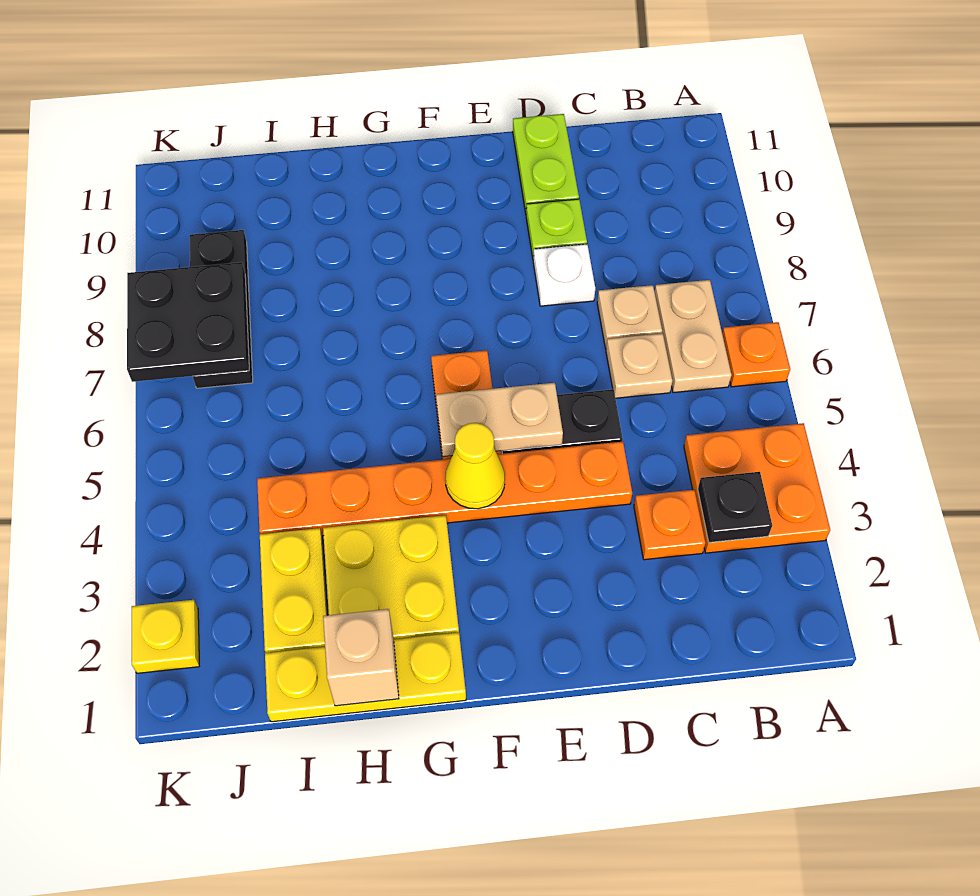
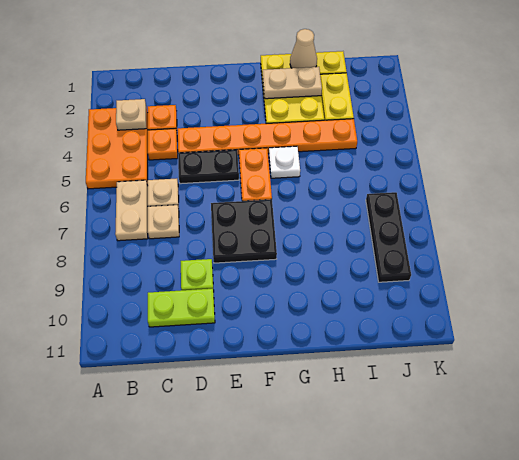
orange 2x2 plate [684,423,830,553] -> orange 2x3 plate [86,108,148,189]
orange 1x1 plate [722,322,790,387] -> orange 1x1 plate moved to [148,129,178,160]
black 1x1 plate [698,472,772,542] -> tan 1x1 plate [116,99,146,130]
white 1x1 plate [533,244,595,306] -> white 1x1 plate moved to [269,146,300,178]
lime 1x2 plate [513,114,579,213] -> lime 1x2 plate turned to [148,289,215,327]
tan 1x2 plate [436,383,563,457] -> tan 1x2 plate moved to [263,67,322,99]
yellow 1x1 cone [445,423,505,509] -> none
tan 1x1 brick [323,609,399,706] -> tan 1x1 cone [290,29,317,68]
black 2x2 plate [127,262,249,382] -> black 2x2 plate moved to [211,199,277,263]
yellow 1x1 plate [132,600,199,673] -> none

